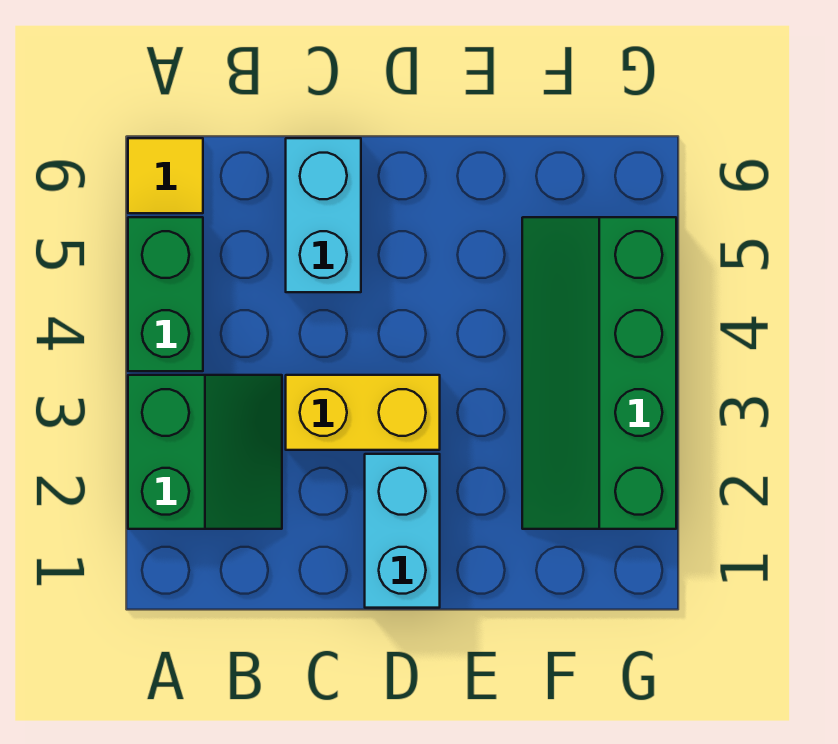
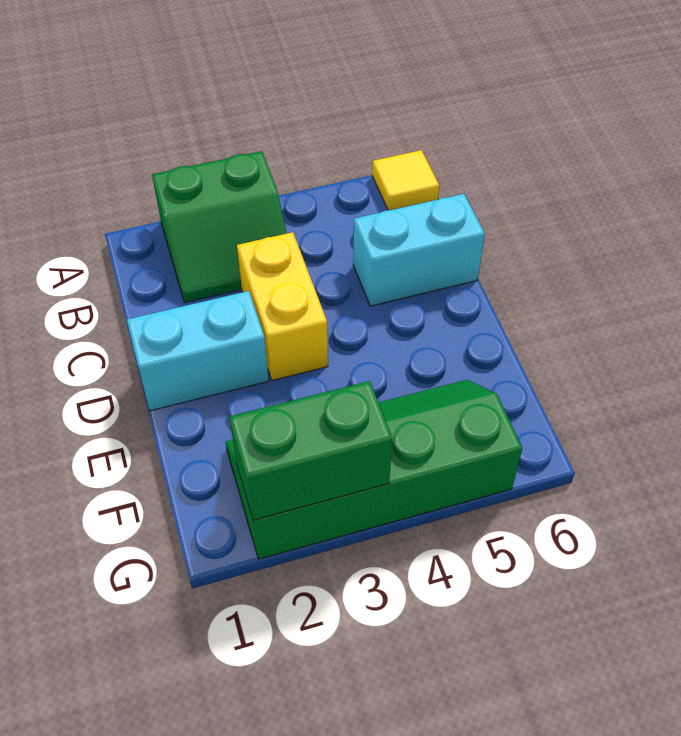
green 1x2 brick [128,217,203,371] -> green 1x2 brick moved to [229,381,392,520]

